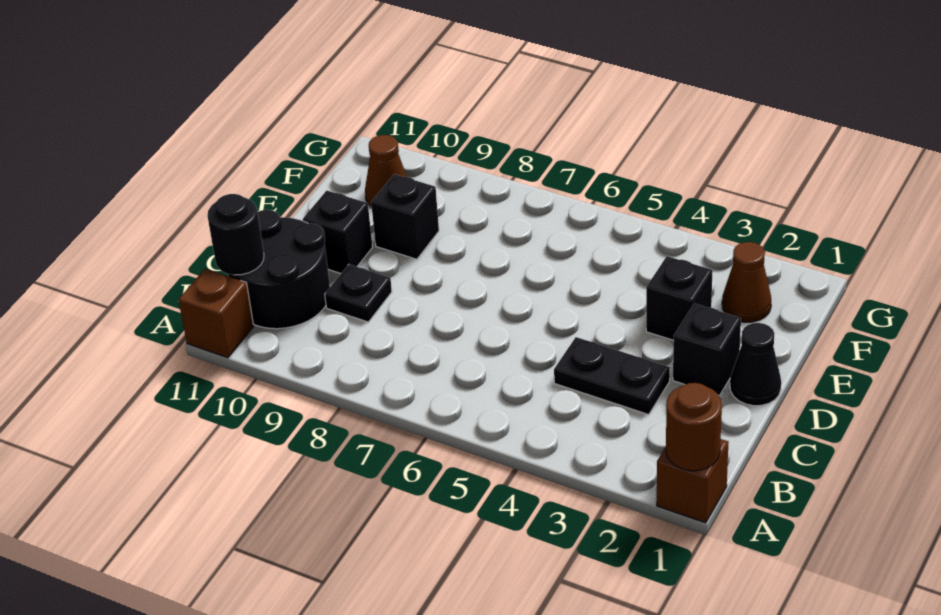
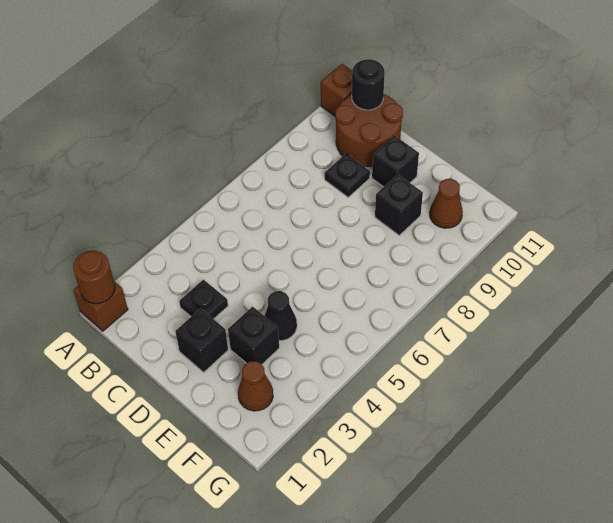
black 2x2 round brick [228,210,330,329] -> brown 2x2 round brick [335,94,403,167]
black 1x2 plate [554,337,670,415] -> black 1x1 plate [179,280,228,319]
black 1x1 cone [730,323,781,406] -> black 1x1 cone moved to [265,291,297,341]

